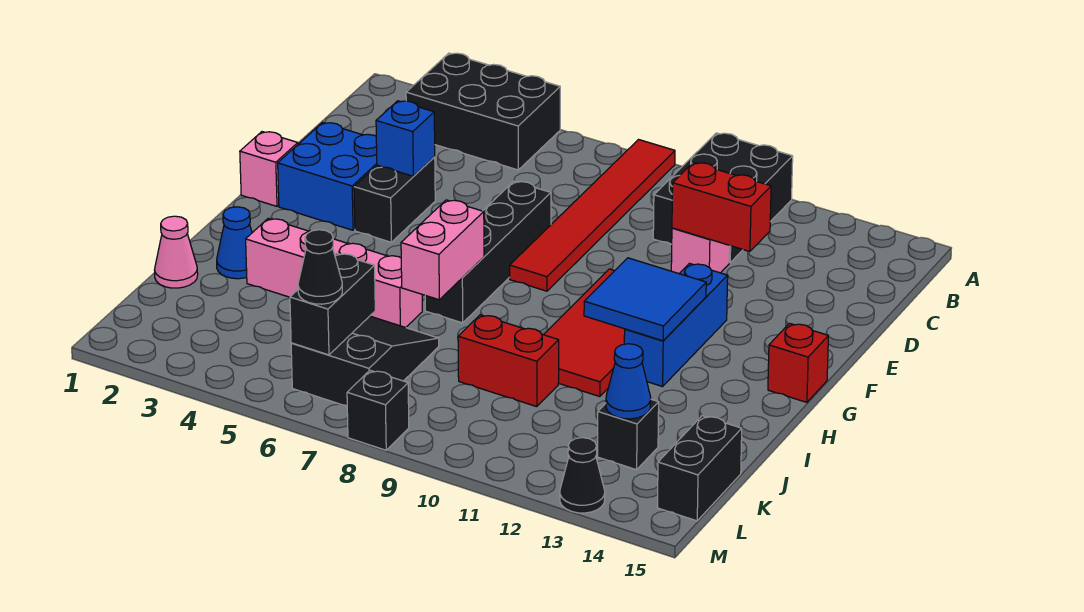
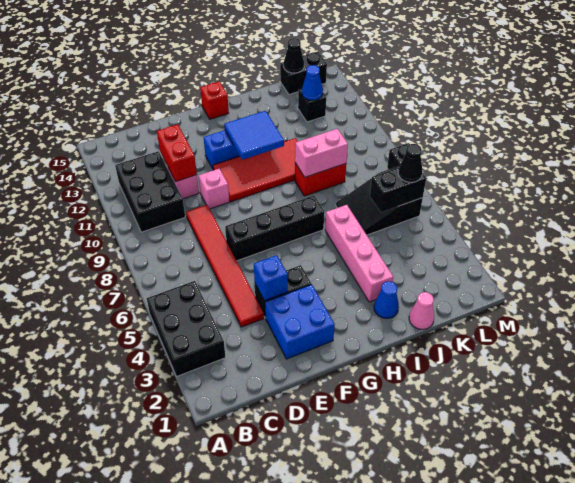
red 1x6 tile [510,140,675,291] -> red 1x6 tile turned to [186,205,264,327]
black 2x3 brick [653,133,793,263] -> black 2x3 brick turned to [115,151,185,232]
pink 1x1 brick [240,132,298,206] -> pink 1x1 brick moved to [199,169,229,209]
pink 1x2 brick [401,200,484,300] -> pink 1x2 brick moved to [295,129,348,177]
red 1x2 brick [458,315,559,407] -> red 1x2 brick turned to [295,163,346,196]
black 1x1 cone [560,438,605,513] -> black 1x1 cone moved to [284,38,304,73]

